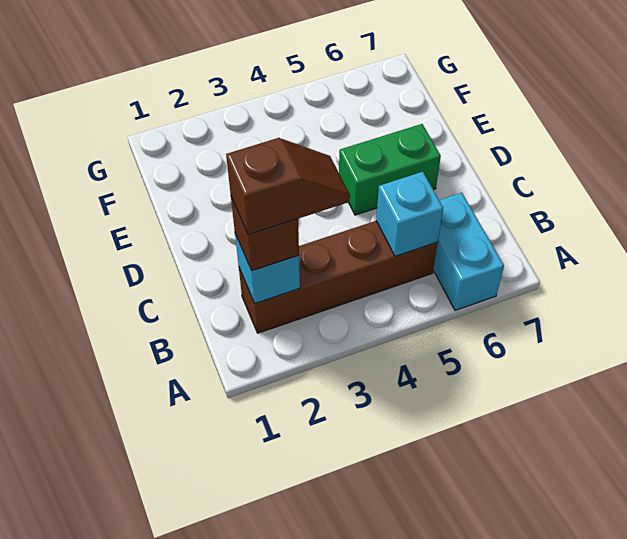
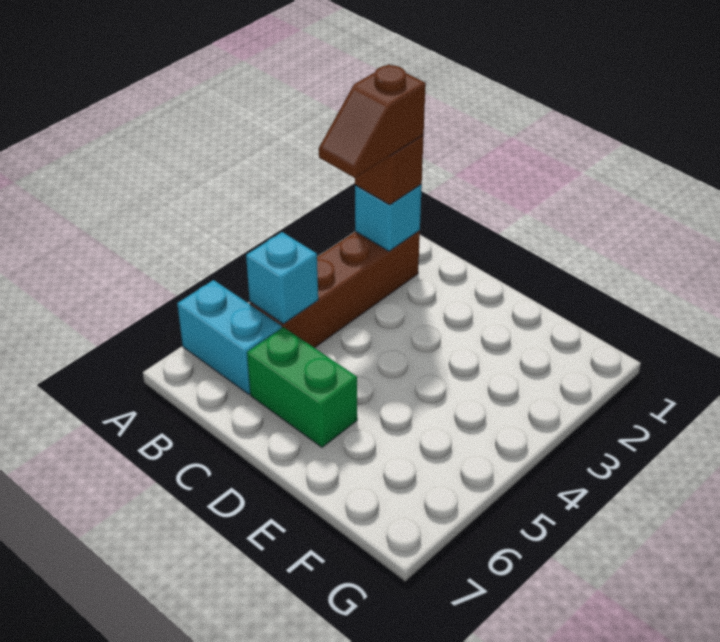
green 1x2 brick [339,124,441,215] -> green 1x2 brick turned to [247,327,357,447]

